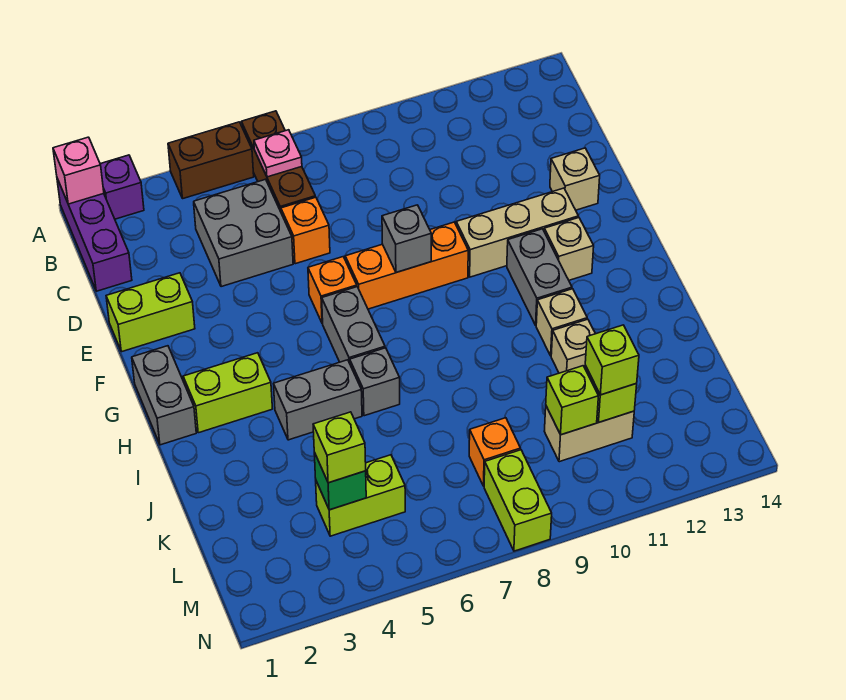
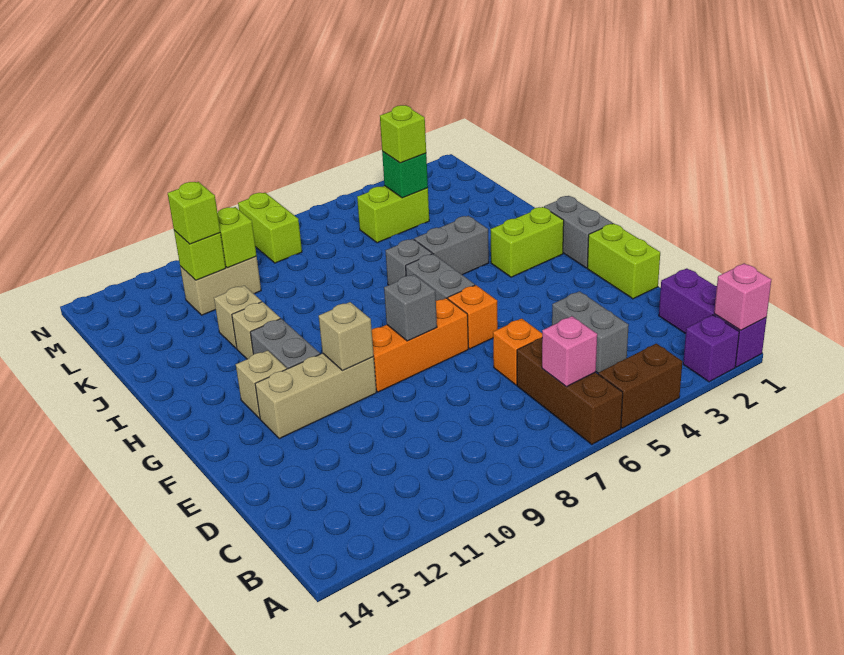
pink 1x1 plate [254,130,302,177] -> pink 1x1 brick [542,316,597,387]
grey 2x2 brick [194,179,293,287] -> grey 1x2 brick [552,291,629,373]
lime 1x2 brick [106,273,195,352] -> lime 1x2 brick turned to [587,223,660,299]
tan 1x1 brick [550,148,600,210] -> tan 1x1 brick moved to [319,302,374,371]
orange 1x1 brick [469,418,521,486] -> none

